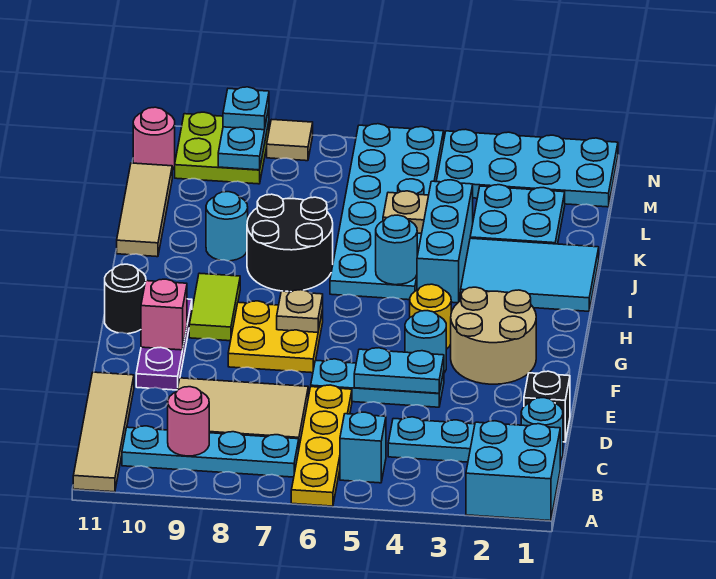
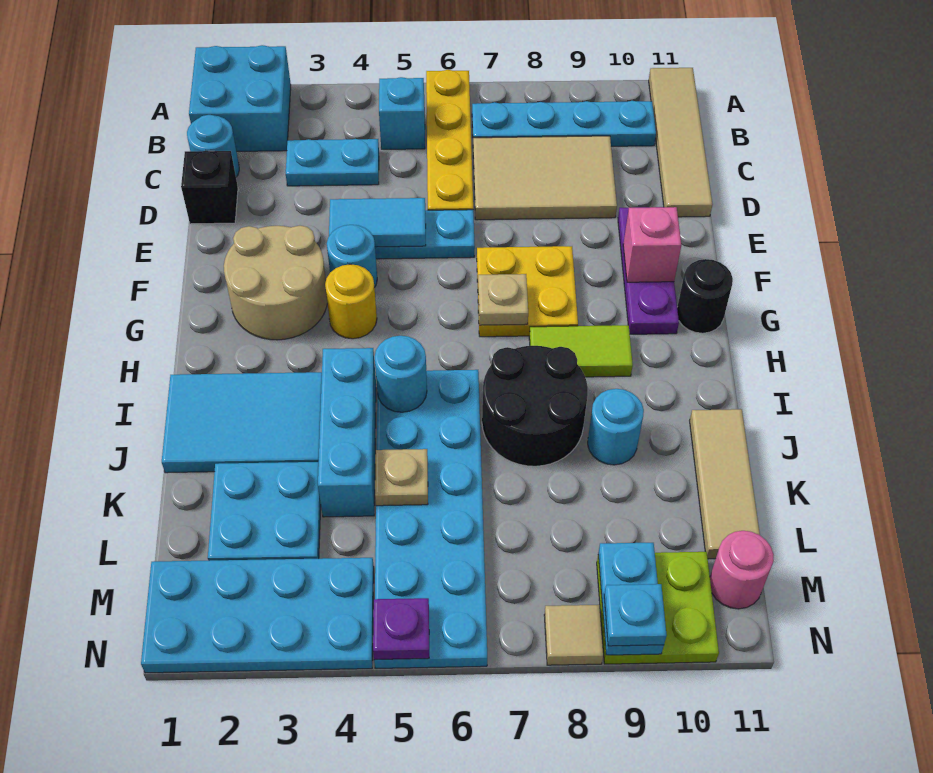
pink 1x1 round brick [168,387,209,456] -> none
cyan 1x2 plate [354,348,444,393] -> cyan 1x2 tile [329,198,426,247]
lime 1x2 tile [189,273,240,341] -> lime 1x2 tile turned to [529,325,633,377]
none -> purple 1x1 plate [373,598,429,660]

